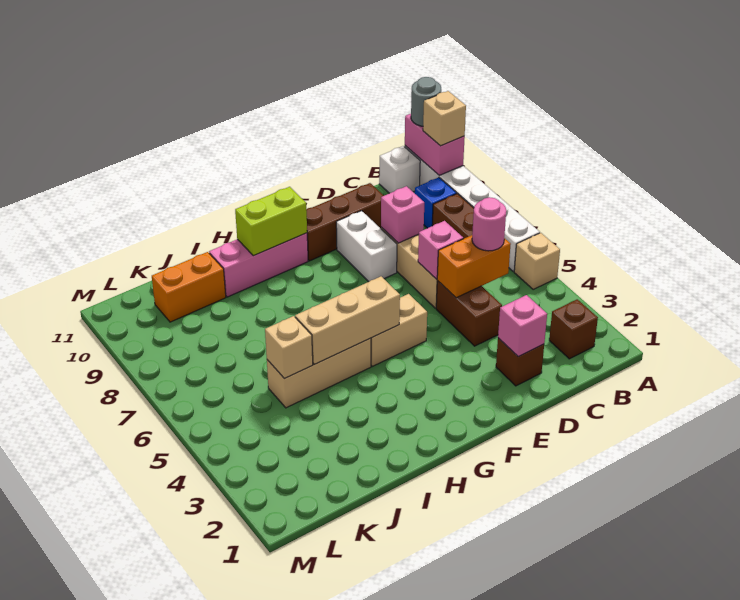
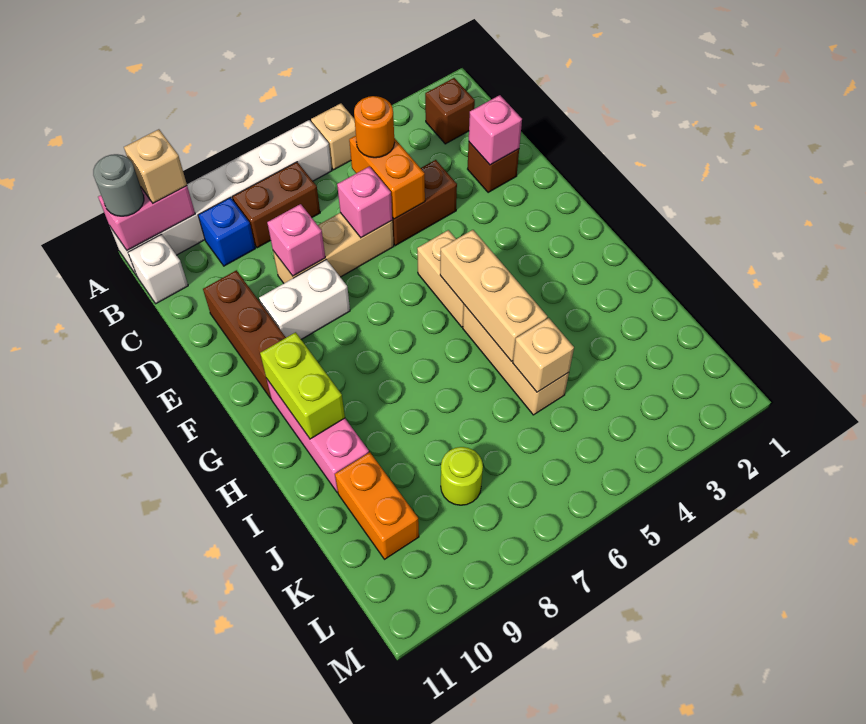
pink 1x1 round brick [472,197,506,251] -> orange 1x1 round brick [354,96,395,158]
none -> lime 1x1 round brick [441,447,483,505]

